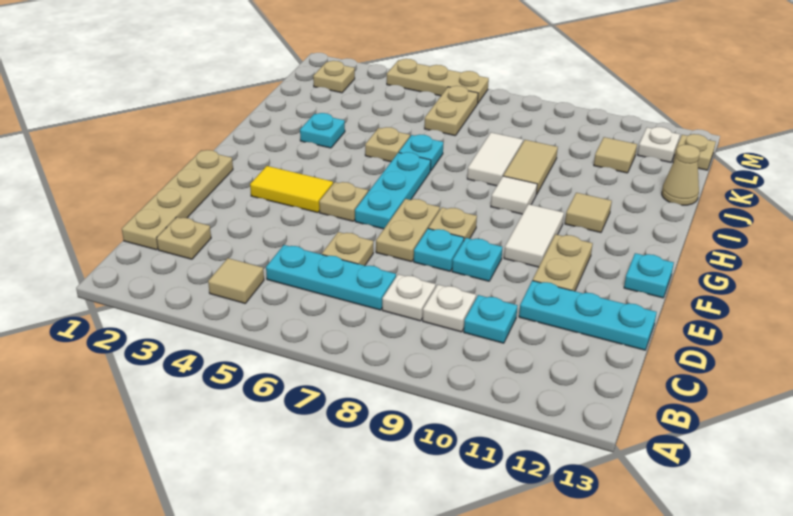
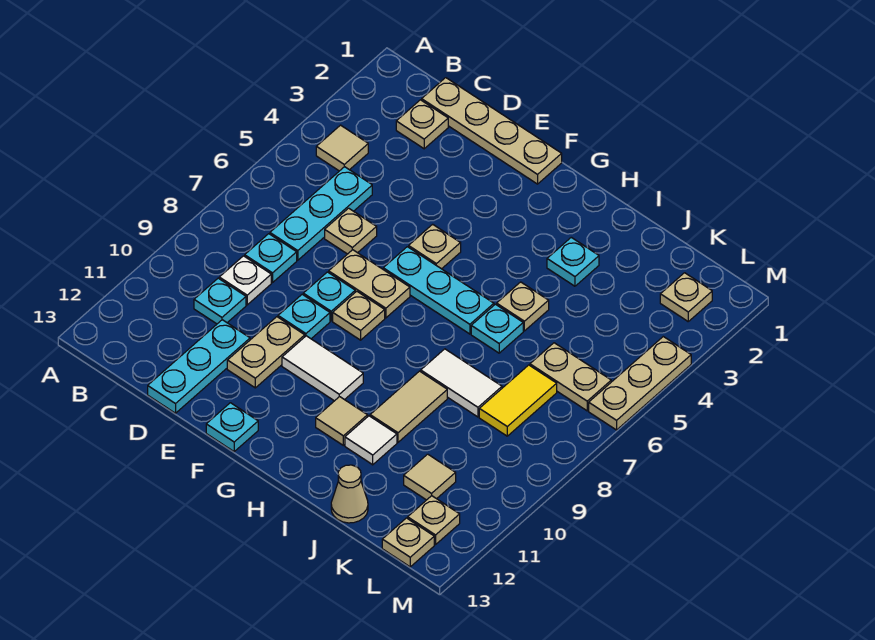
white 1x1 plate [382,274,436,321] -> cyan 1x1 plate [245,234,297,283]
tan 1x2 plate [533,234,593,291] -> tan 1x2 plate turned to [227,317,305,388]
yellow 1x2 tile [250,166,333,213] -> yellow 1x2 tile moved to [479,365,557,436]
white 1x1 tile [491,176,537,214] -> white 1x1 tile moved to [345,416,397,465]
tan 1x2 tile [503,140,558,195] -> tan 1x2 tile turned to [370,371,447,442]
white 1x1 plate [638,127,680,162] -> tan 1x1 plate [408,496,460,545]

